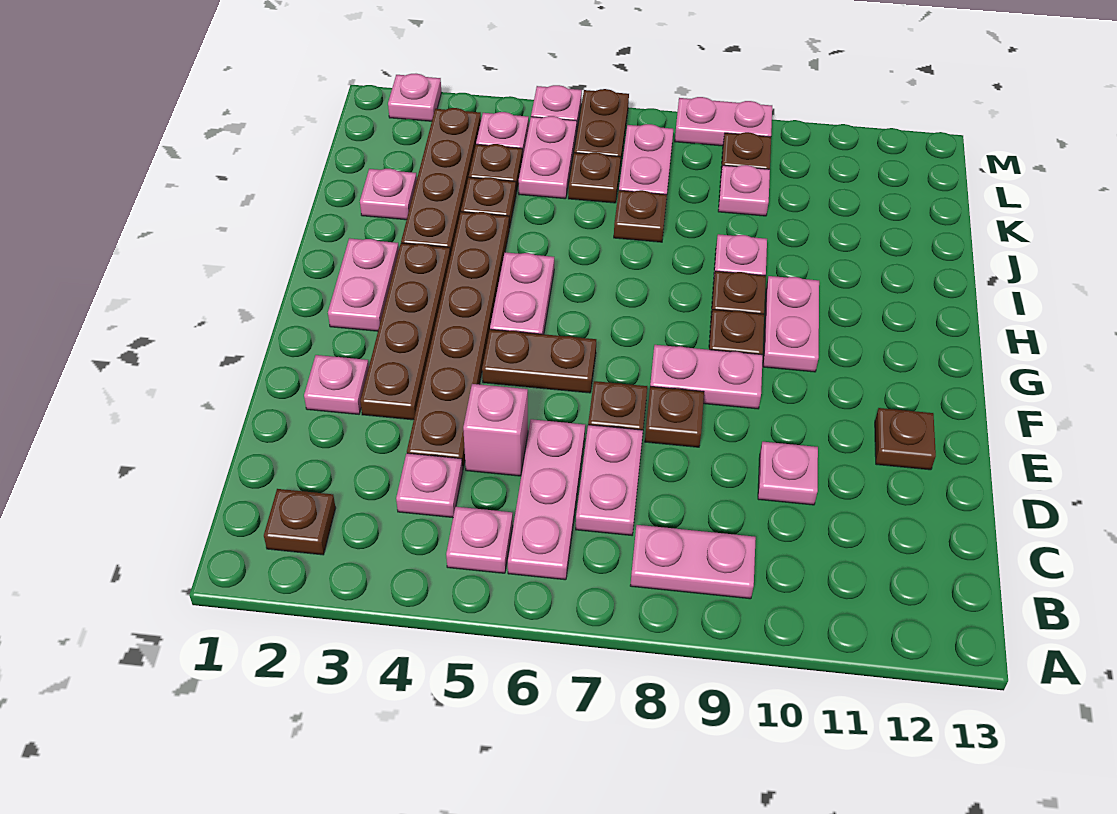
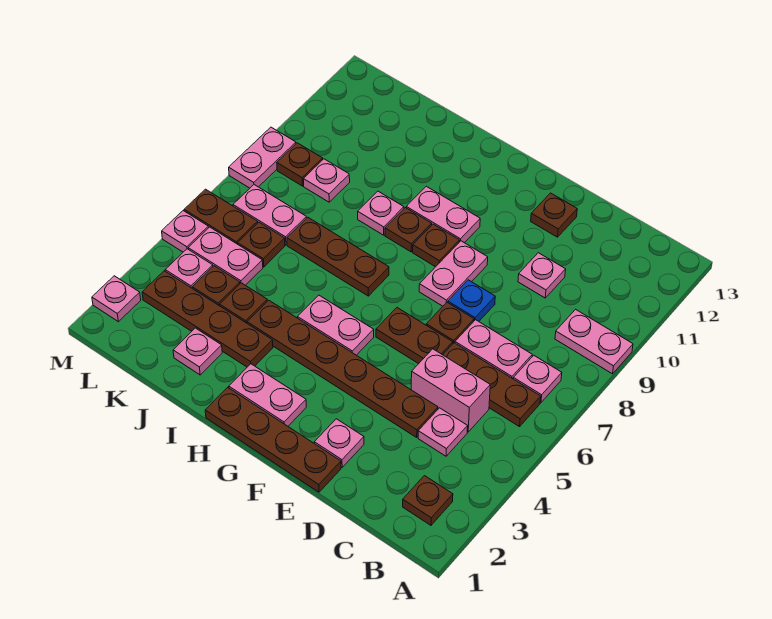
pink 1x1 plate [446,507,513,573] -> pink 1x1 plate moved to [513,355,562,403]
pink 1x3 plate [508,419,585,580] -> brown 1x3 plate [443,343,541,427]
pink 1x2 plate [630,525,756,599] -> pink 1x2 plate turned to [555,309,633,374]
pink 1x1 brick [463,384,528,476] -> pink 1x2 brick [411,349,490,432]
brown 1x4 plate [360,243,451,420] -> brown 1x4 plate moved to [205,387,341,492]
brown 1x1 plate [645,386,704,447] -> blue 1x1 plate [448,280,495,321]
brown 1x2 plate [482,329,596,393] -> brown 1x2 plate turned to [376,308,453,364]
brown 1x1 plate [614,190,667,242] -> brown 1x3 plate [287,217,389,296]

